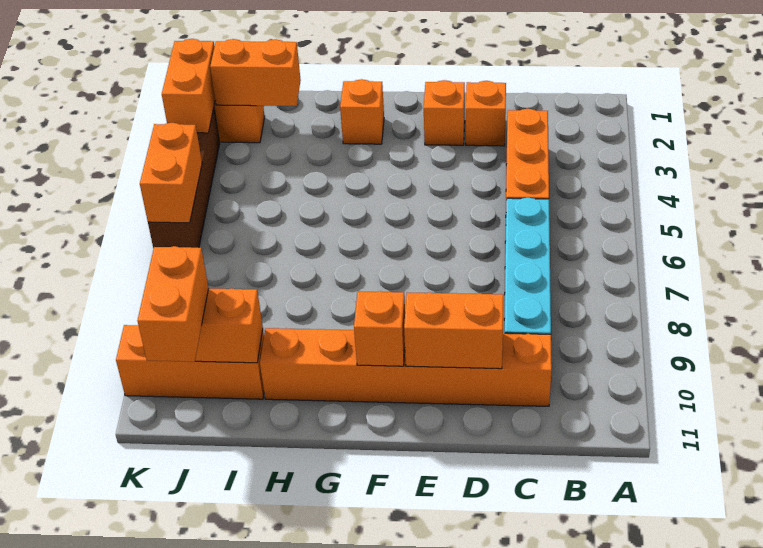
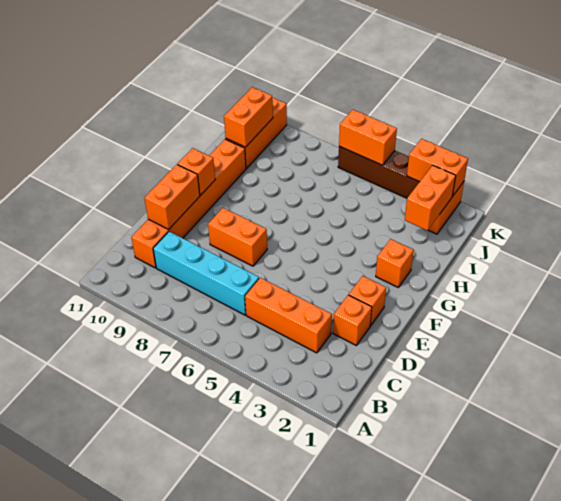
orange 1x2 brick [137,246,209,362] -> orange 1x2 brick moved to [208,208,267,266]

